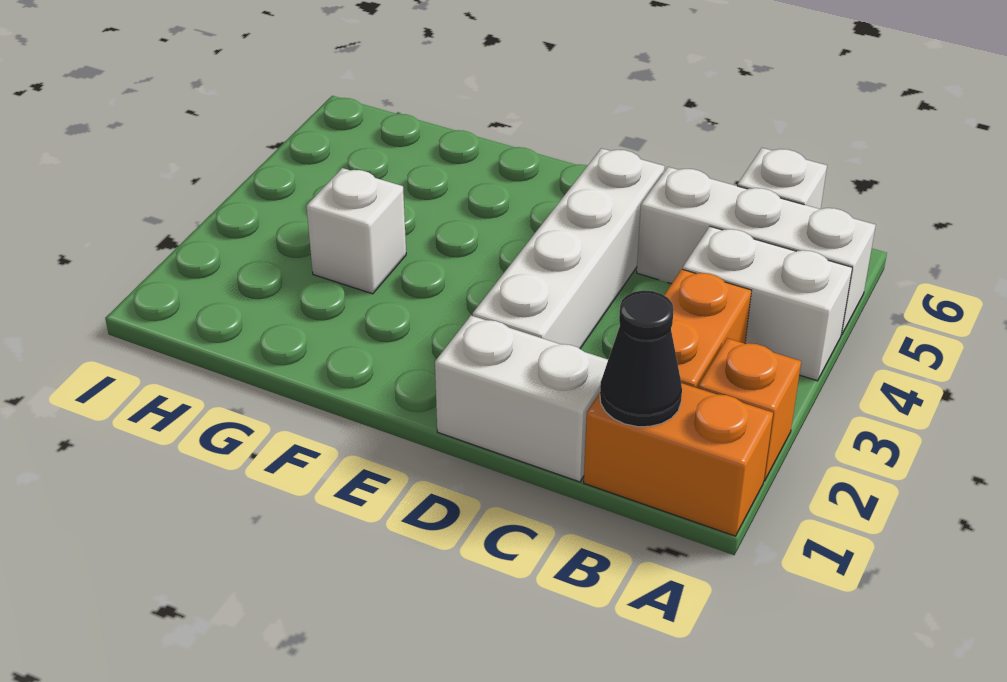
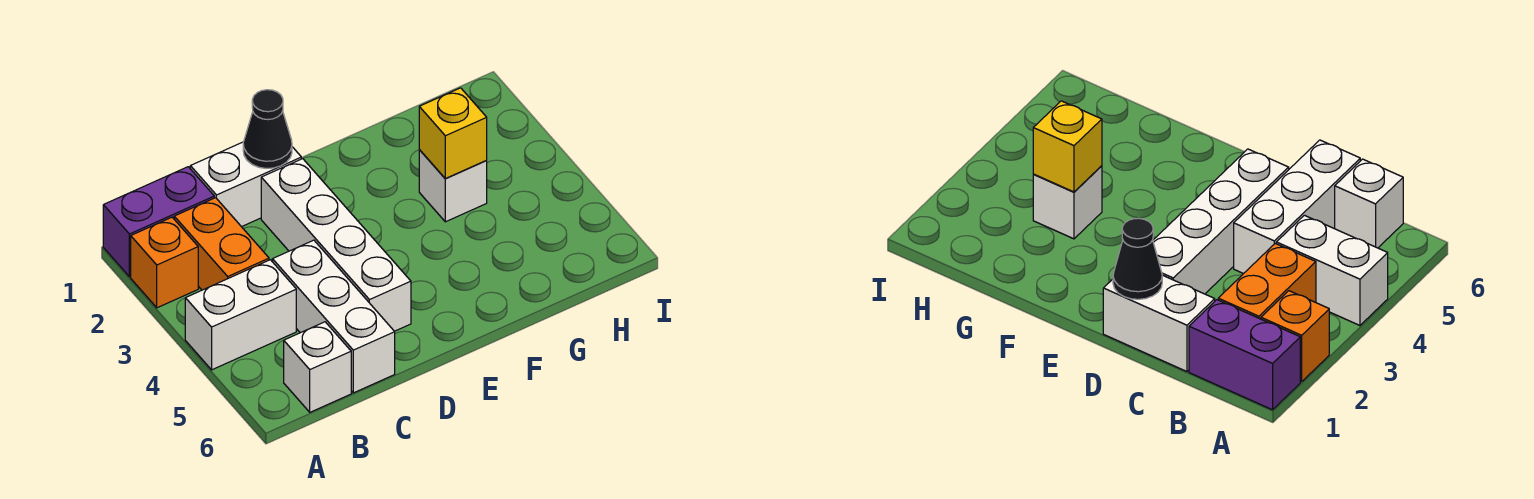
orange 1x2 brick [584,383,773,536] -> purple 1x2 brick [103,167,214,277]
white 1x3 brick [637,167,876,335] -> white 1x3 brick turned to [273,240,395,393]
black 1x1 cone [600,290,682,427] -> black 1x1 cone moved to [243,90,292,169]
none -> yellow 1x1 brick [419,88,487,178]

